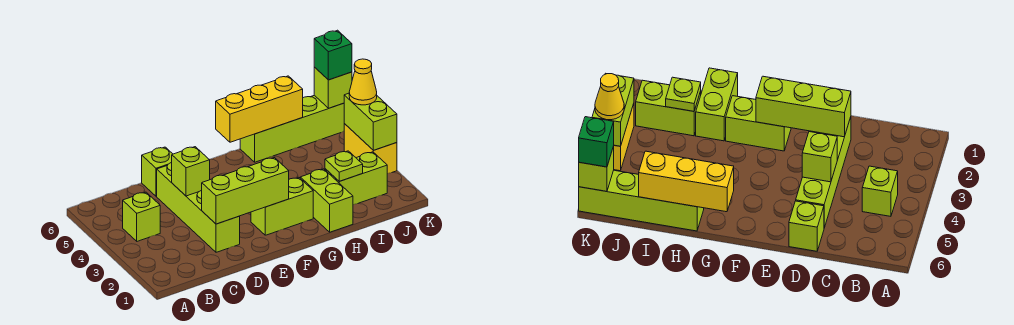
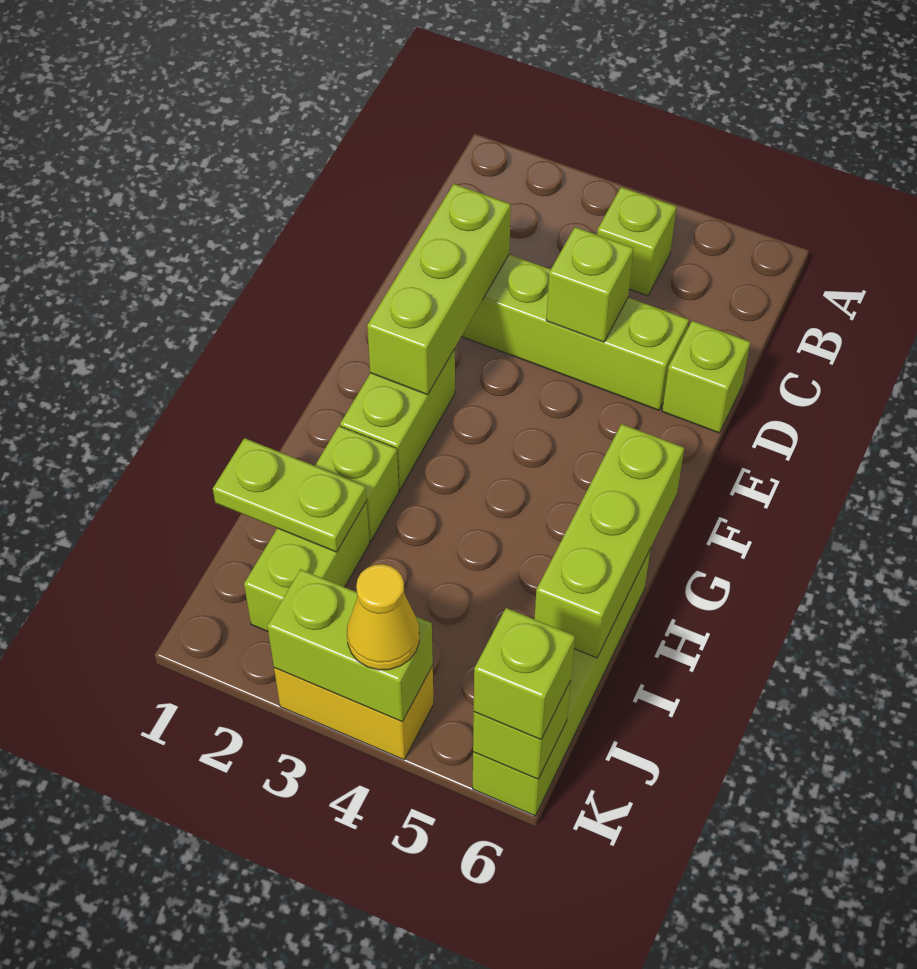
yellow 1x3 brick [216,76,303,142] -> lime 1x3 brick [535,424,684,658]
lime 1x2 brick [300,169,353,232] -> lime 1x1 brick [315,426,399,541]
lime 1x1 plate [325,151,363,181] -> lime 1x2 plate [213,438,366,552]
green 1x1 brick [314,30,352,80] -> lime 1x1 brick [474,608,575,740]

